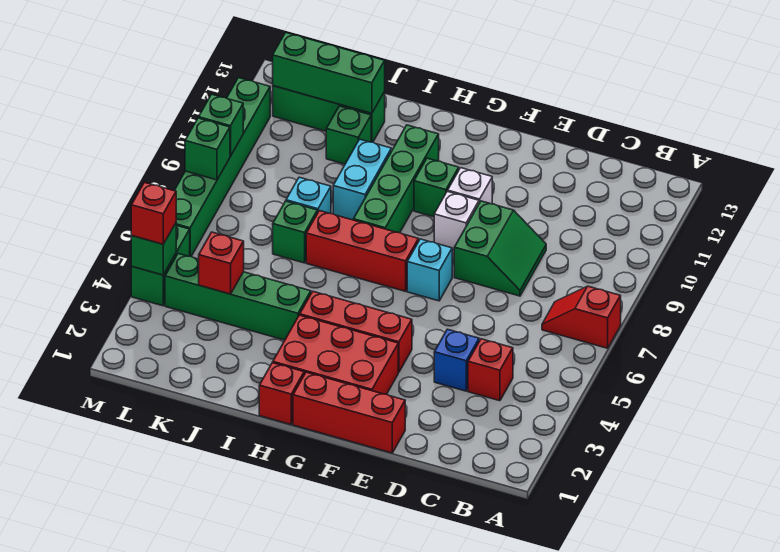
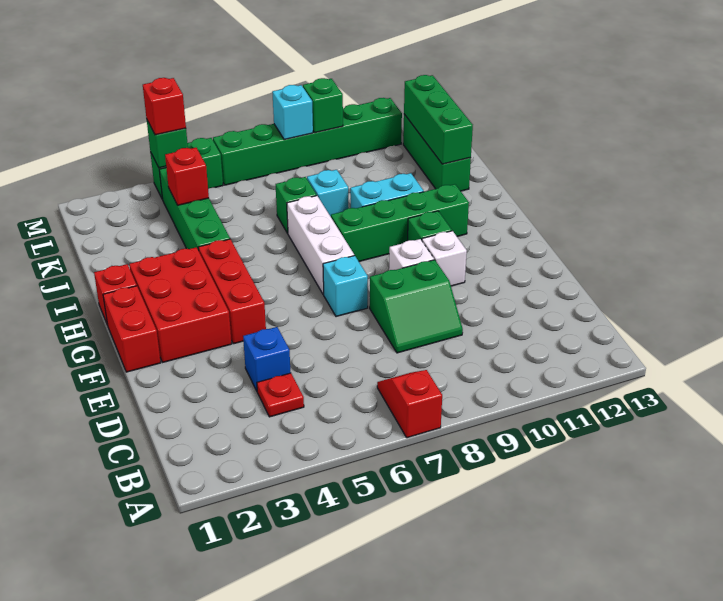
red 1x1 brick [468,339,513,401] -> red 1x1 plate [257,373,304,417]
red 1x3 brick [293,372,405,453] -> red 1x2 brick [103,286,161,372]
red 1x3 brick [306,211,419,291] -> white 1x3 brick [287,196,354,294]
green 1x1 brick [326,106,371,164] -> none
green 1x1 brick [185,118,230,180] -> cyan 1x1 brick [272,85,313,140]

